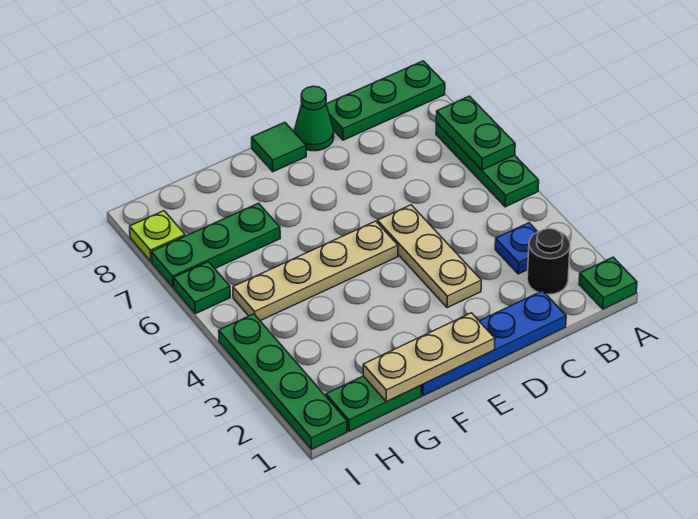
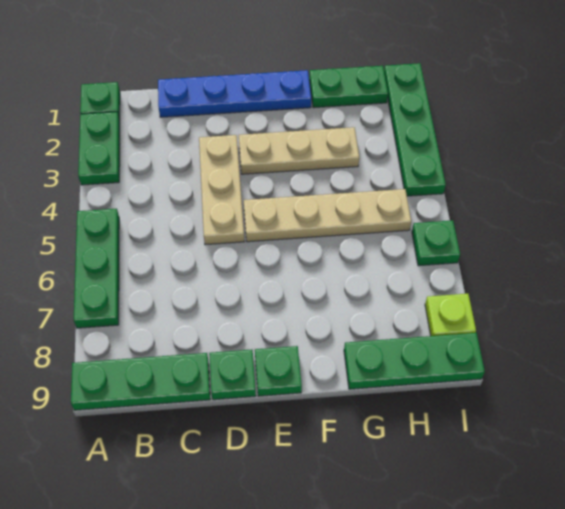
green 1x2 plate [436,96,515,170] -> green 1x2 plate moved to [78,112,120,185]
black 1x1 round brick [527,228,570,294] -> none
blue 1x1 plate [495,223,538,274] -> none
green 1x1 cone [294,86,334,151] -> green 1x1 plate [209,350,256,400]
tan 1x3 plate [363,313,495,402] -> tan 1x3 plate moved to [239,127,359,174]
green 1x1 tile [252,122,306,172] -> green 1x1 plate [255,346,302,396]
green 1x3 plate [151,203,280,288] -> green 1x3 plate moved to [344,333,485,389]

